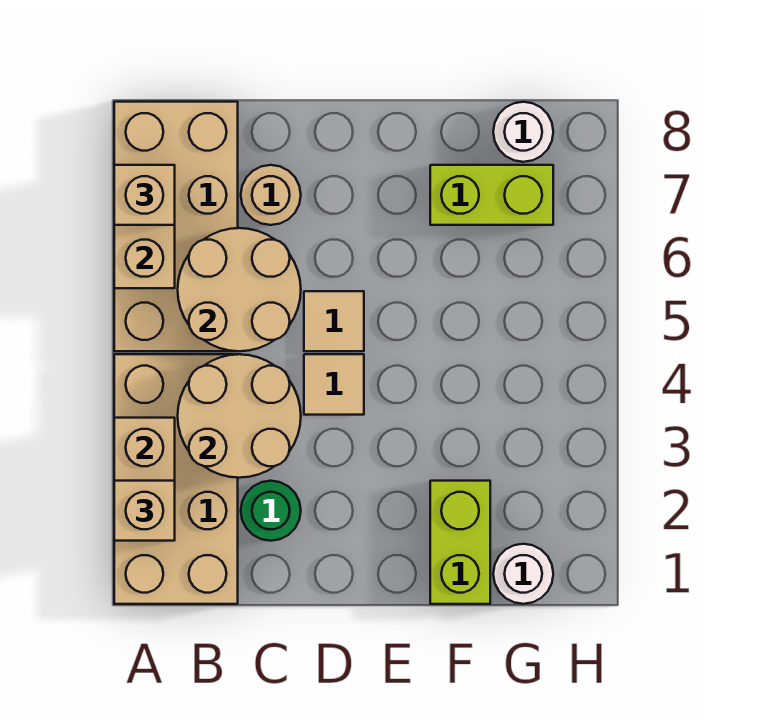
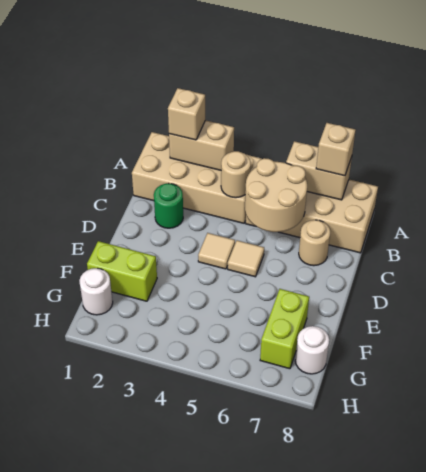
tan 2x2 round brick [178,354,301,478] -> tan 1x1 round brick [221,151,251,198]

